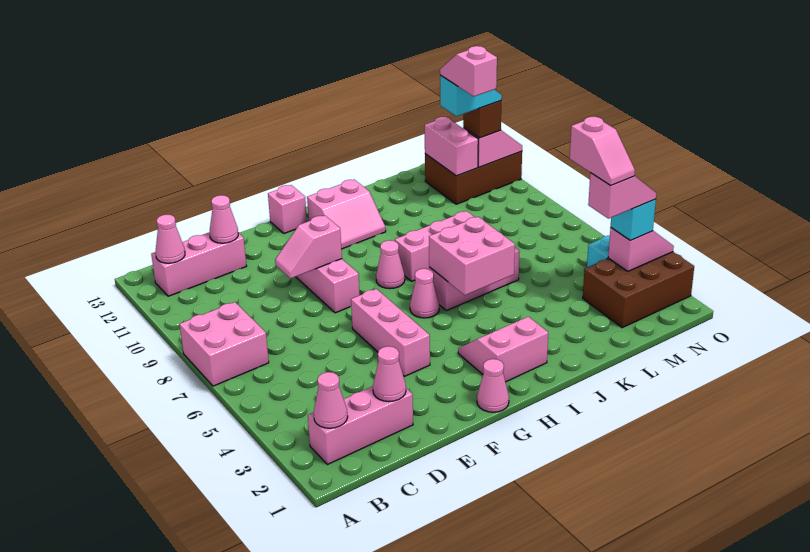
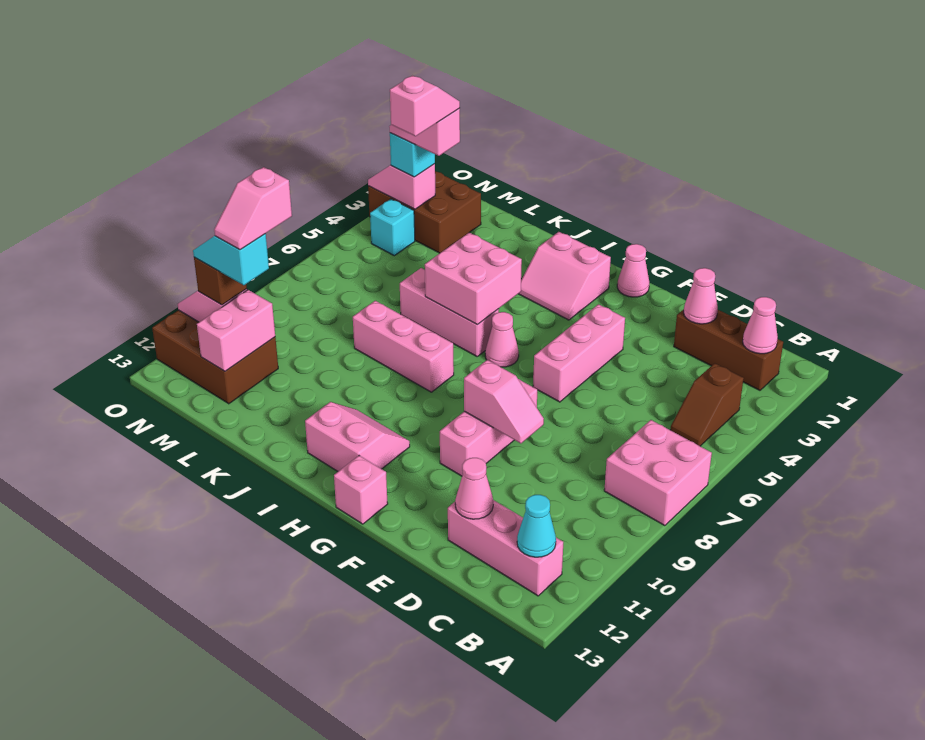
pink 1x3 brick [308,386,413,465] -> brown 1x3 brick [674,309,783,390]
none -> brown 1x2 slope [671,363,744,446]
pink 1x1 cone [156,215,185,263] -> cyan 1x1 cone [517,495,556,557]
pink 1x1 cone [376,240,405,289] -> none

